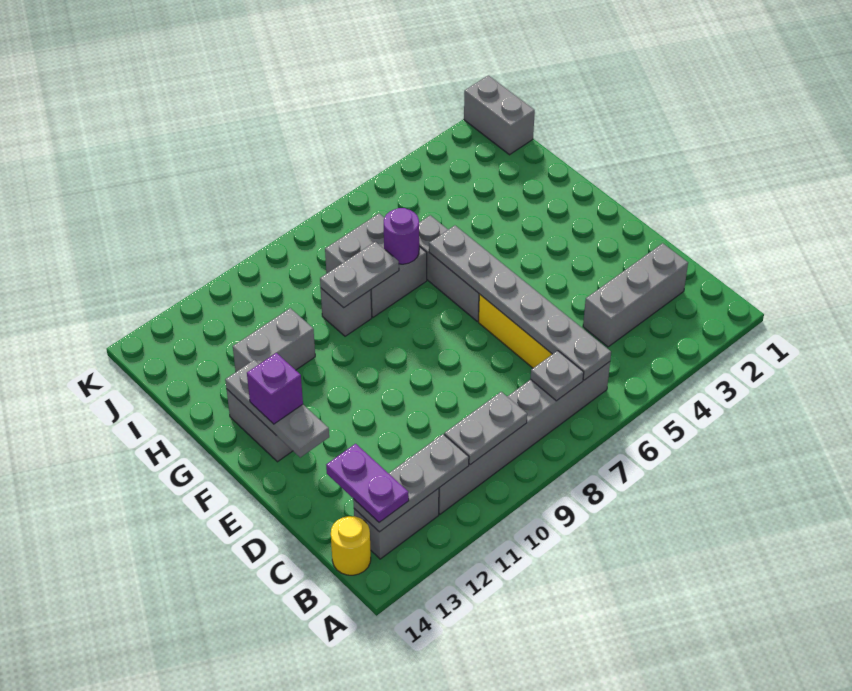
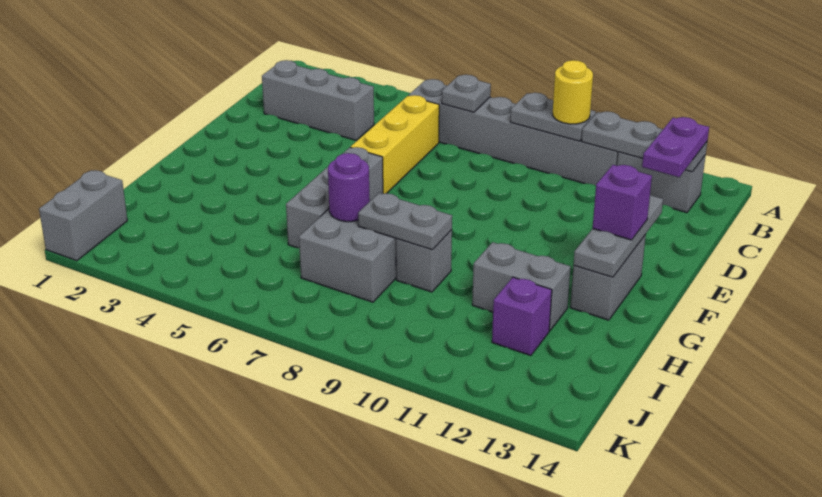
grey 1x6 plate [429,226,611,380] -> none
yellow 1x1 round brick [331,516,371,575] -> yellow 1x1 round brick moved to [553,60,593,124]
none -> purple 1x1 brick [492,277,552,356]

